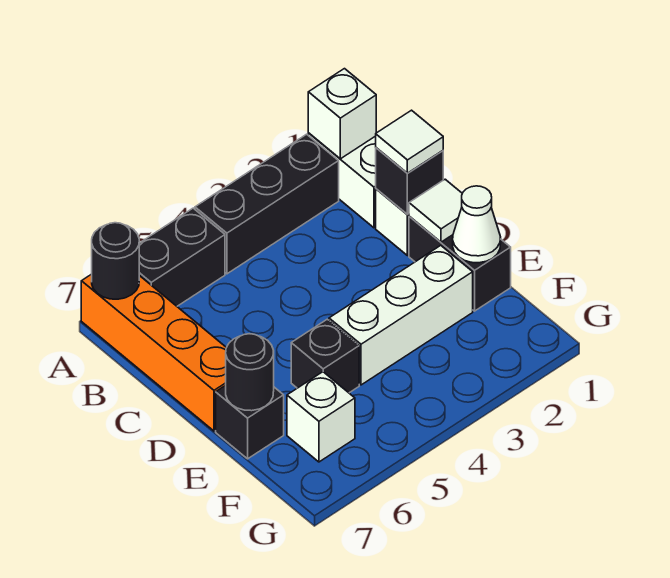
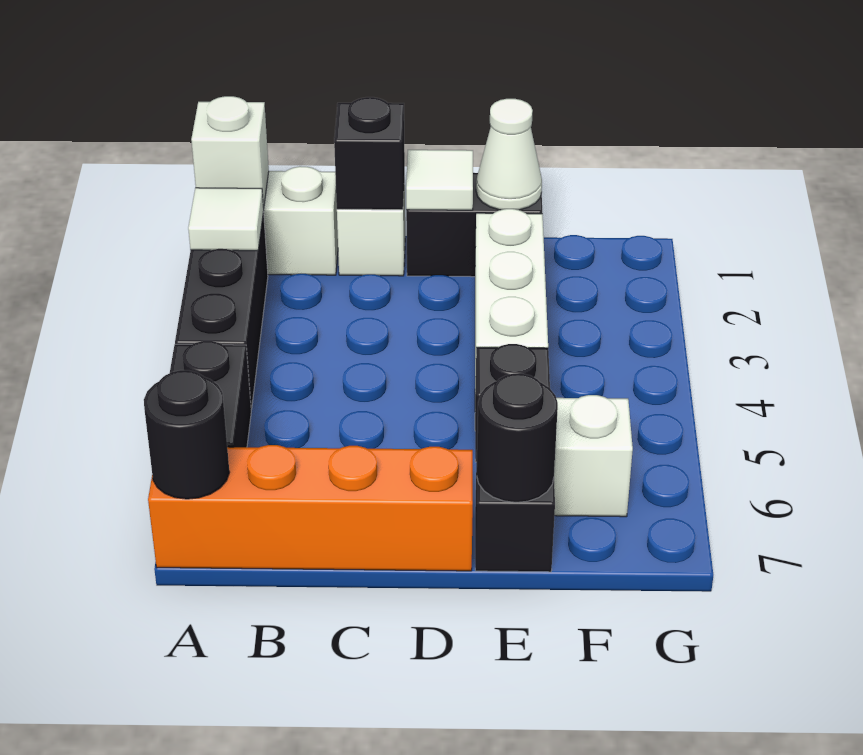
white 1x1 tile [376,110,443,173] -> white 1x1 tile moved to [188,188,264,251]

